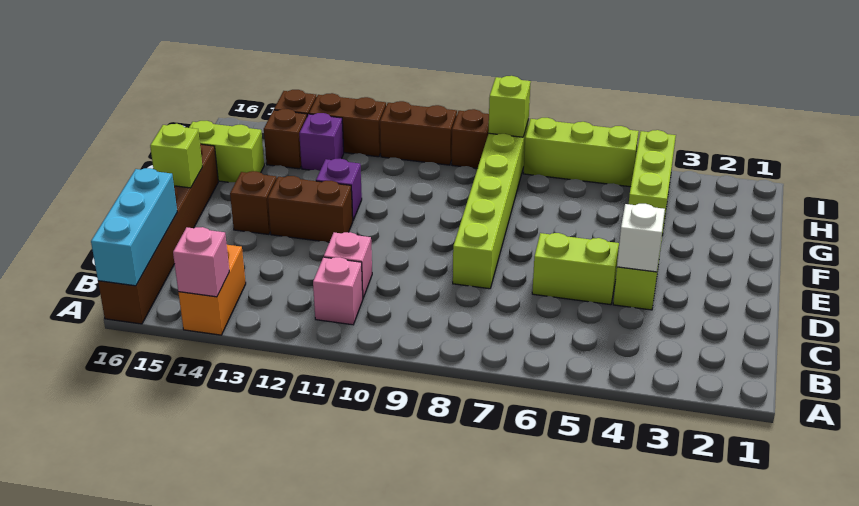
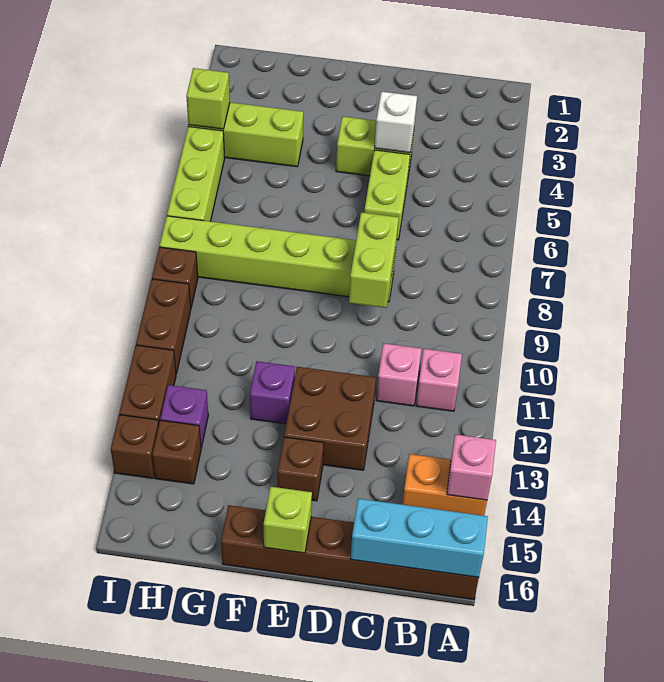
brown 1x2 brick [268,176,353,242] -> brown 2x2 brick [284,367,376,470]
lime 1x2 brick [189,121,264,182] -> lime 1x2 brick moved to [349,212,399,308]
lime 1x1 brick [488,76,531,137] -> lime 1x1 brick moved to [186,68,230,129]

